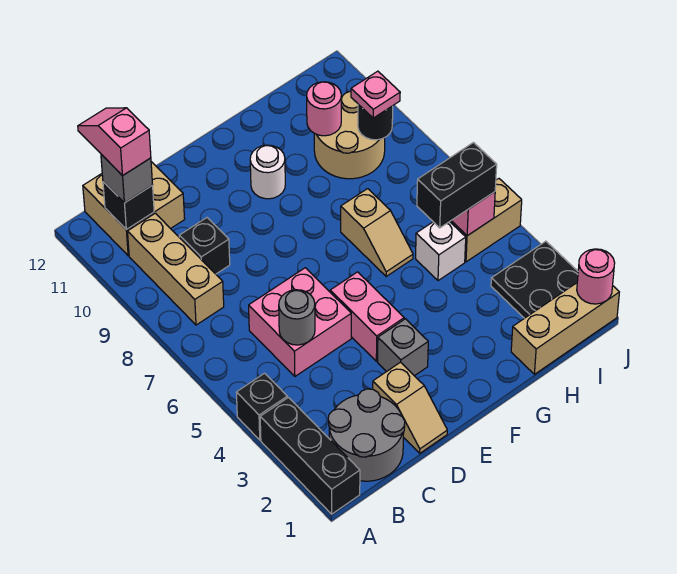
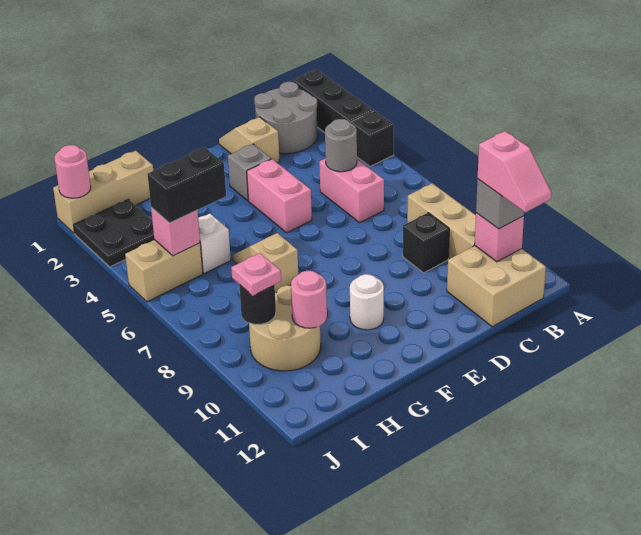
black 1x1 brick [103,182,154,230] -> pink 1x1 brick [475,213,524,262]
pink 2x2 brick [249,268,351,376] -> pink 1x2 brick [319,158,384,223]

